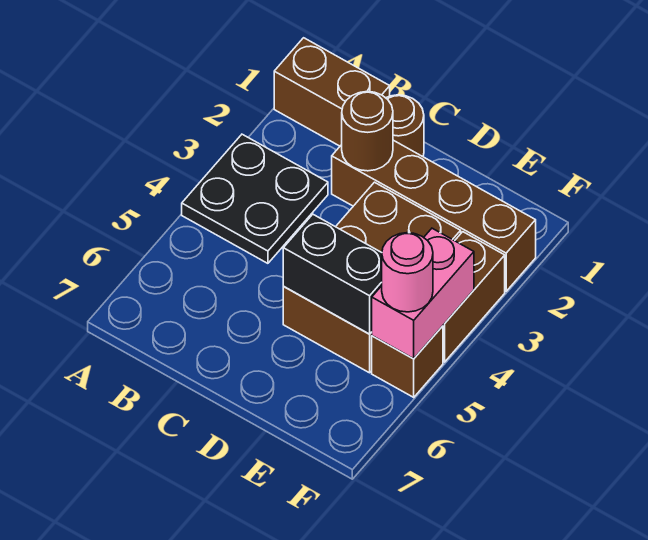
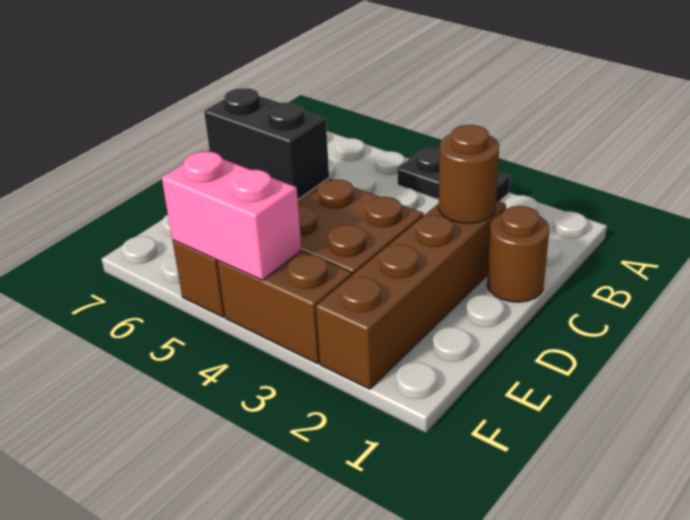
brown 1x2 brick [274,38,390,146] -> none
black 2x2 plate [182,134,328,263] -> black 1x2 plate [398,148,510,202]
black 1x2 brick [283,214,382,334] -> black 1x2 brick turned to [204,88,329,199]
pink 1x1 round brick [382,233,433,312] -> none

